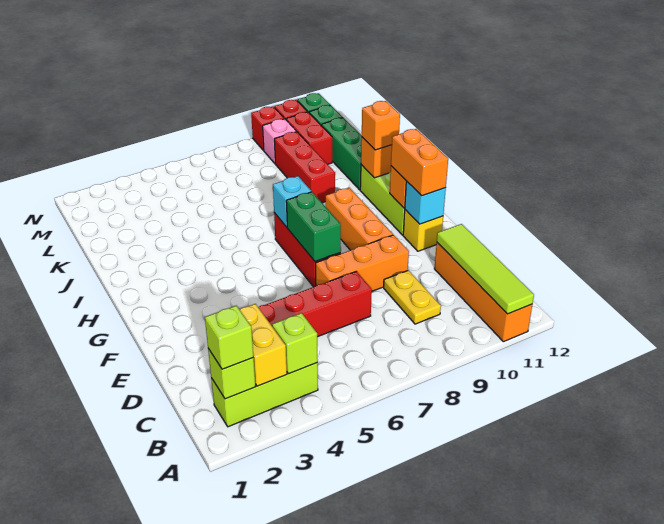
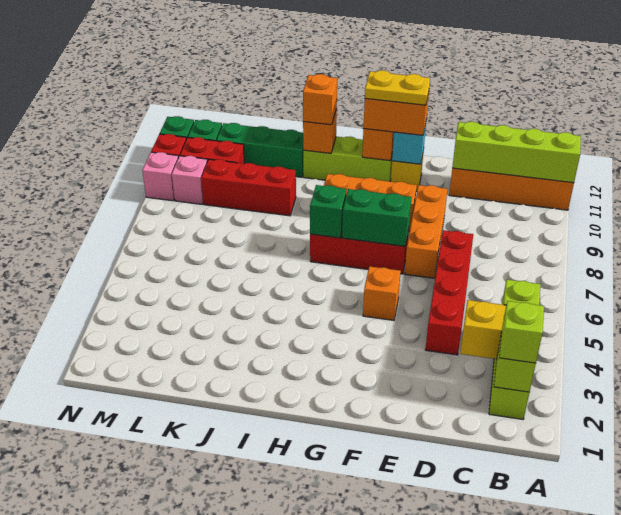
lime 1x4 tile [437,224,534,314] -> lime 1x4 brick [452,122,581,183]
yellow 1x2 plate [384,270,441,324] -> yellow 1x2 plate moved to [365,70,430,105]
none -> orange 1x1 brick [363,266,401,320]
cyan 1x1 brick [273,176,311,227] -> green 1x1 brick [310,185,347,238]
red 1x1 brick [251,107,284,151] -> pink 1x1 brick [142,152,178,201]

